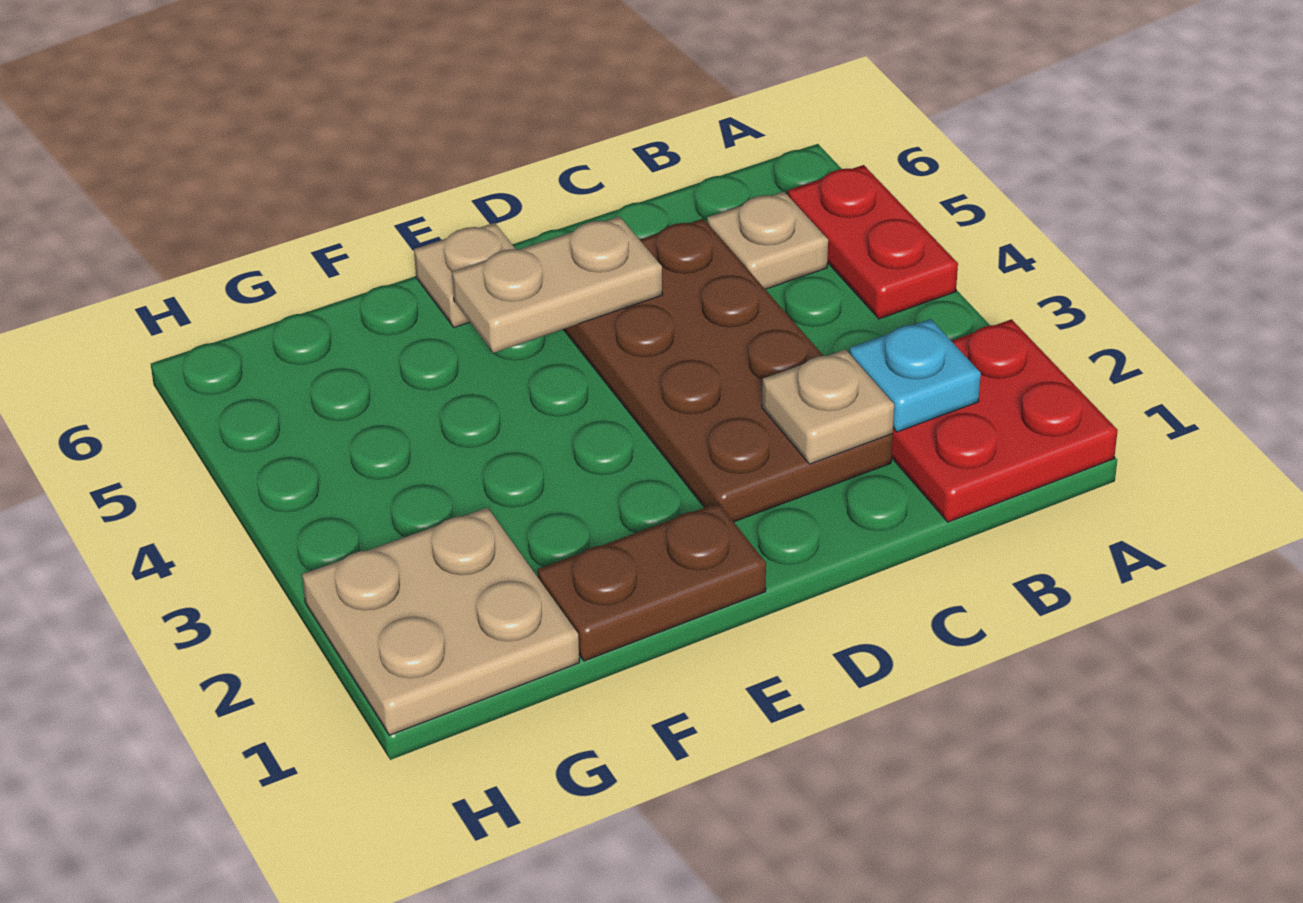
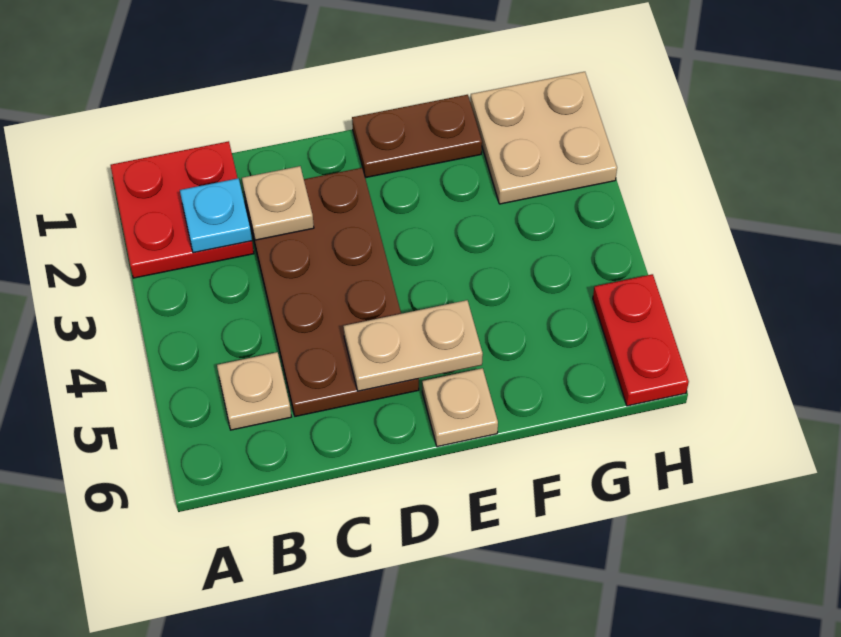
red 1x2 plate [788,165,958,319] -> red 1x2 plate moved to [593,274,689,406]

